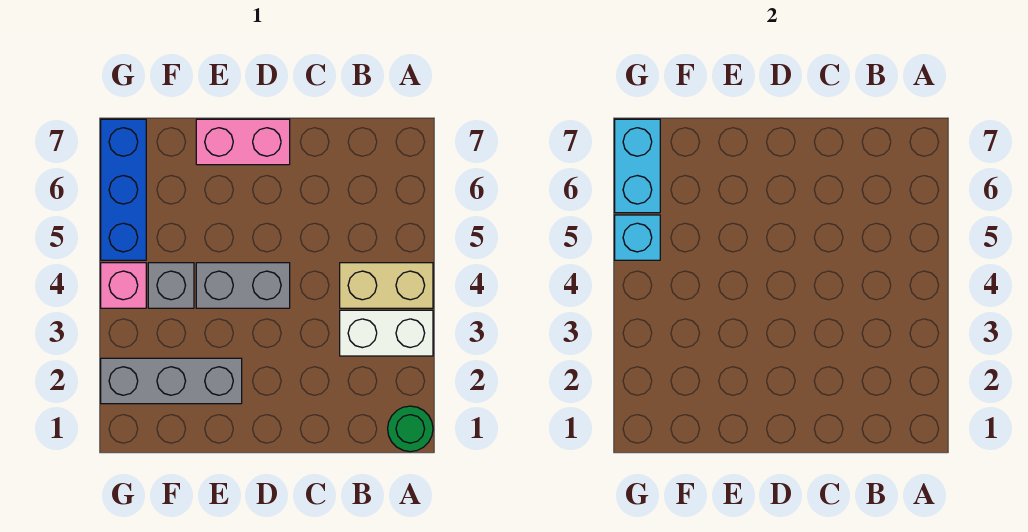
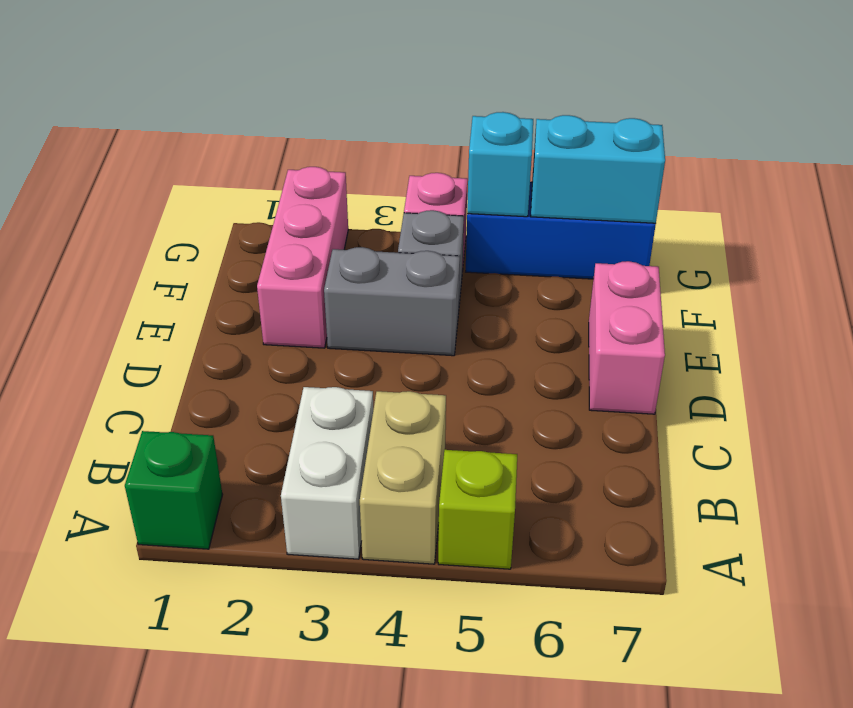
green 1x1 round brick [388,406,433,452] -> green 1x1 brick [125,431,223,549]
none -> lime 1x1 brick [438,450,517,569]
grey 1x2 brick [196,263,290,308] -> grey 1x2 brick turned to [324,247,460,356]
grey 1x3 brick [101,358,242,404] -> pink 1x3 brick [257,167,348,348]

